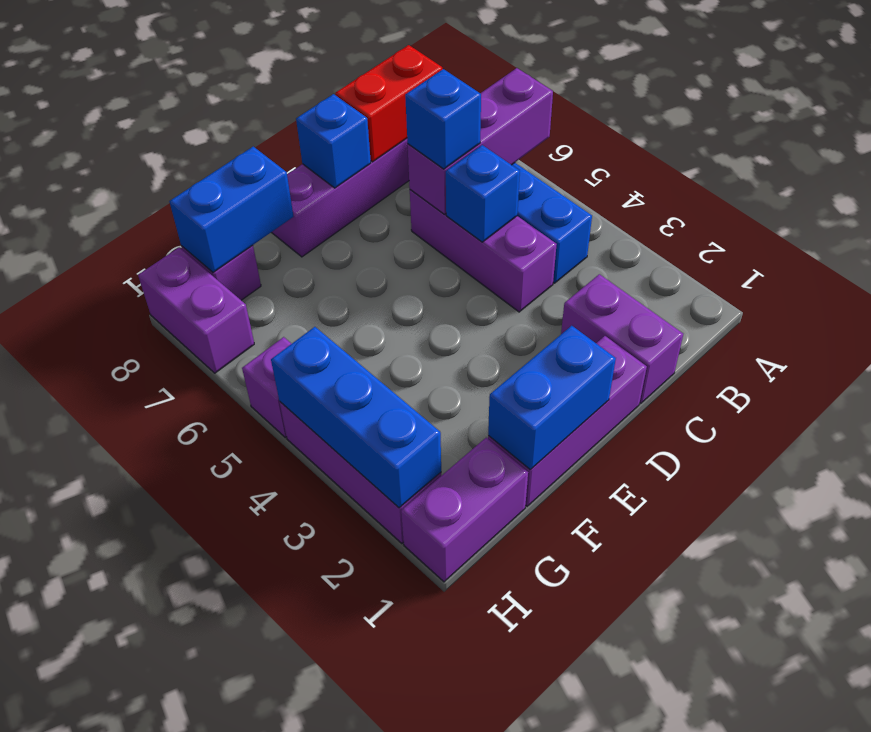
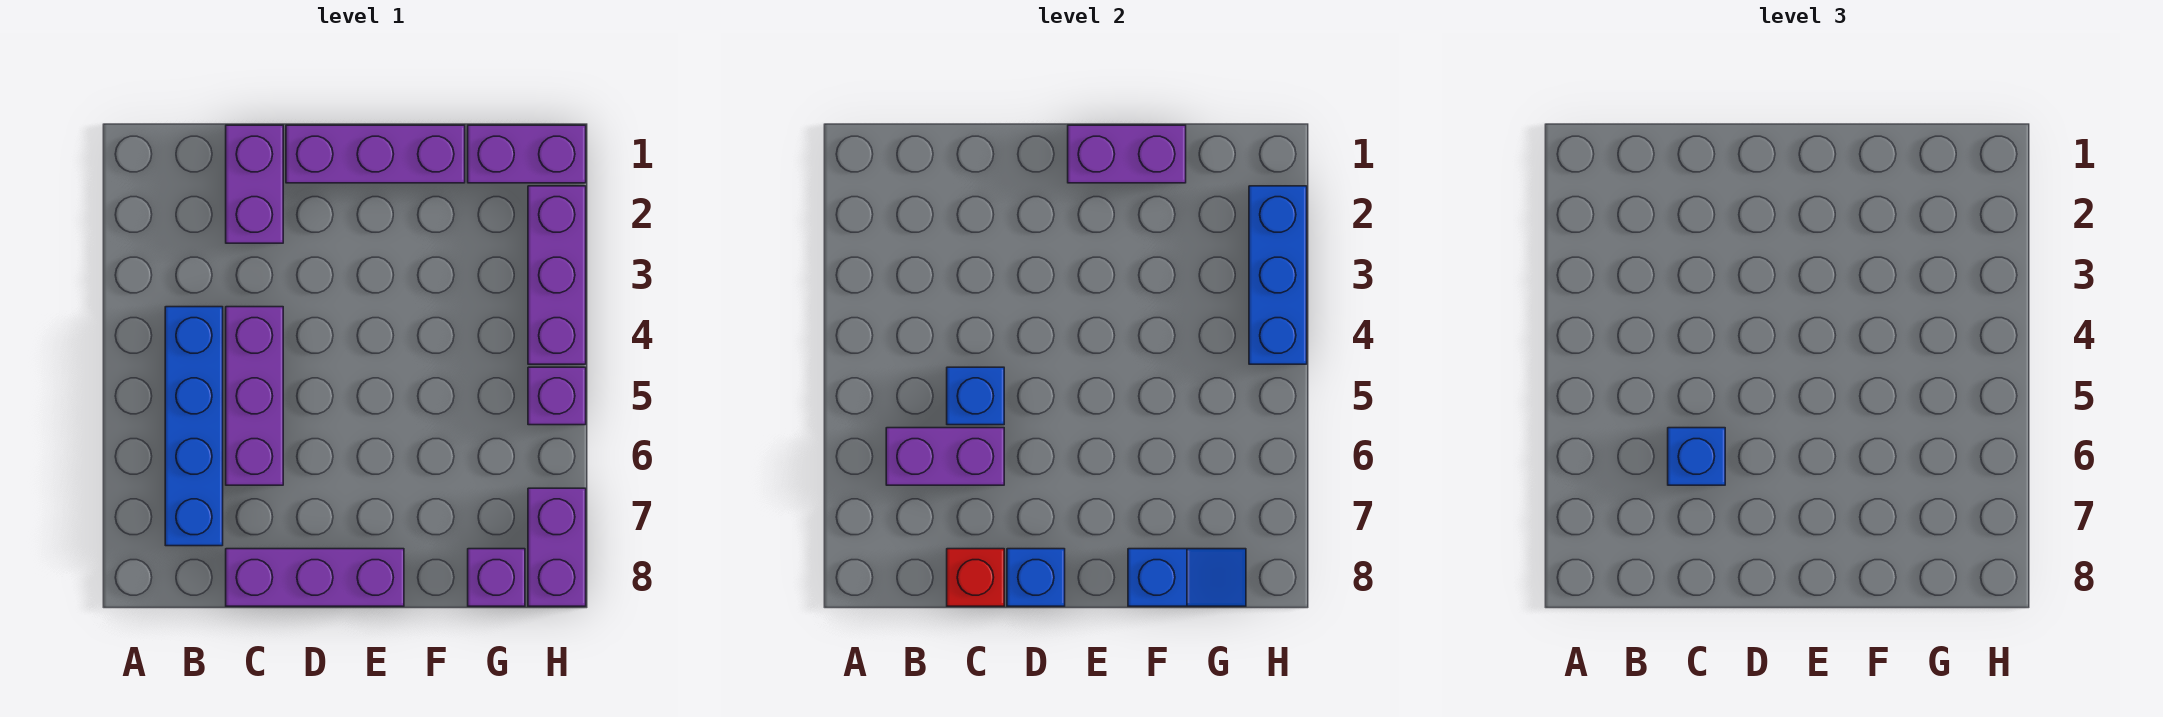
purple 1x3 brick [408,68,553,214] -> purple 1x2 brick [886,428,1004,485]
red 1x2 brick [335,45,442,162] -> red 1x1 brick [947,549,1004,606]
blue 1x2 brick [488,326,616,470] -> purple 1x2 brick [1068,125,1186,183]
blue 1x2 brick [169,147,294,272] -> blue 1x2 slope [1128,549,1246,606]

